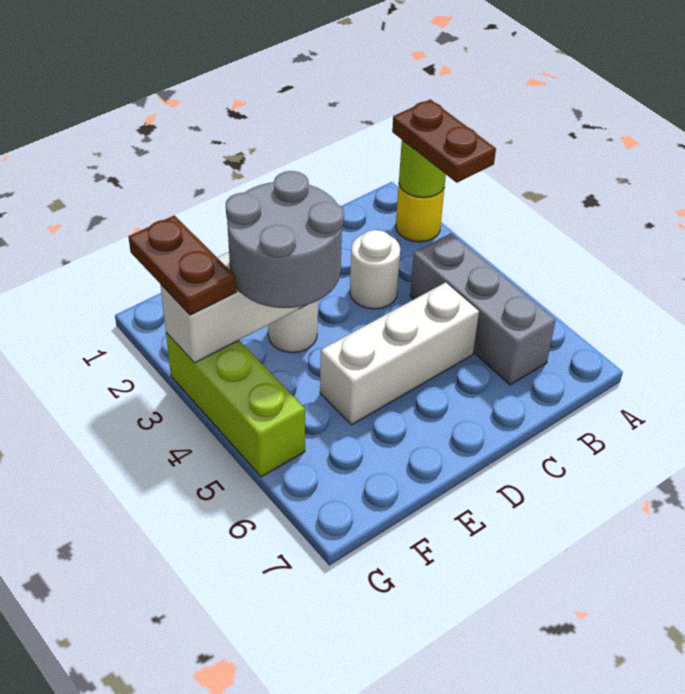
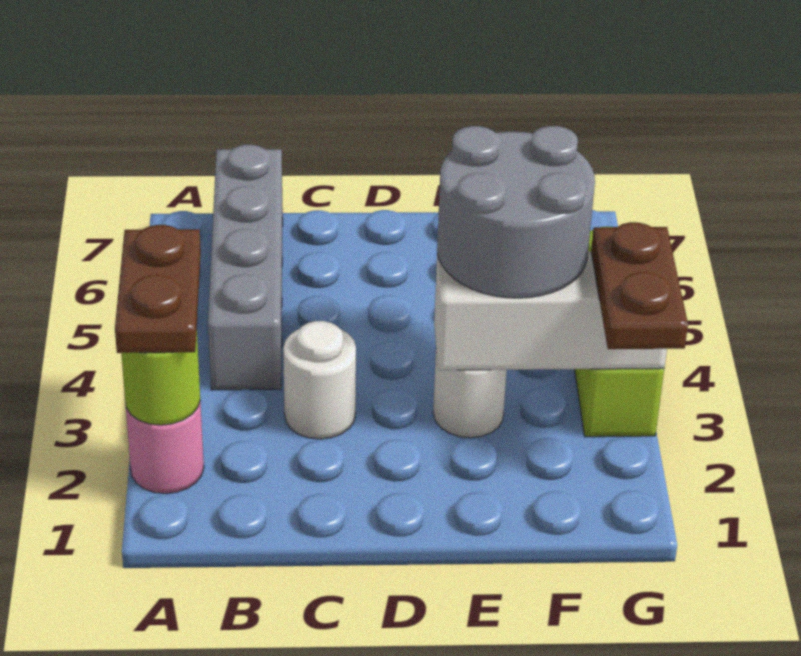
yellow 1x1 round brick [396,185,444,242] -> pink 1x1 round brick [125,402,204,494]
grey 1x3 brick [410,233,556,385] -> grey 1x4 brick [208,145,283,390]
white 1x3 brick [320,282,479,425] -> none

